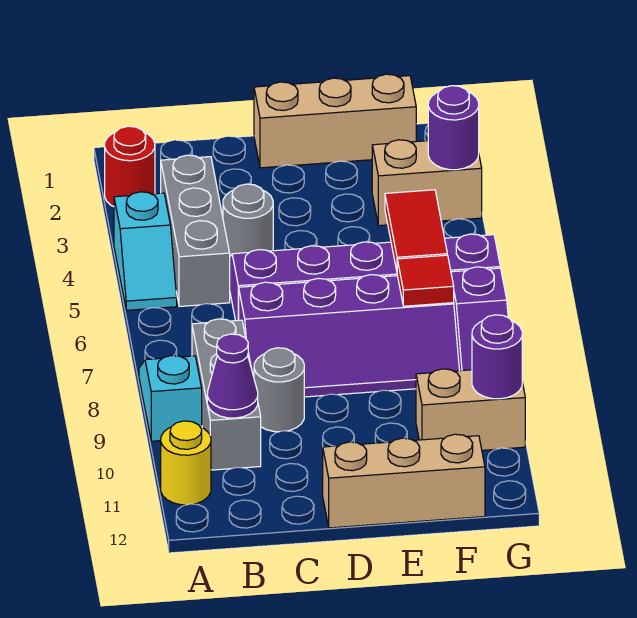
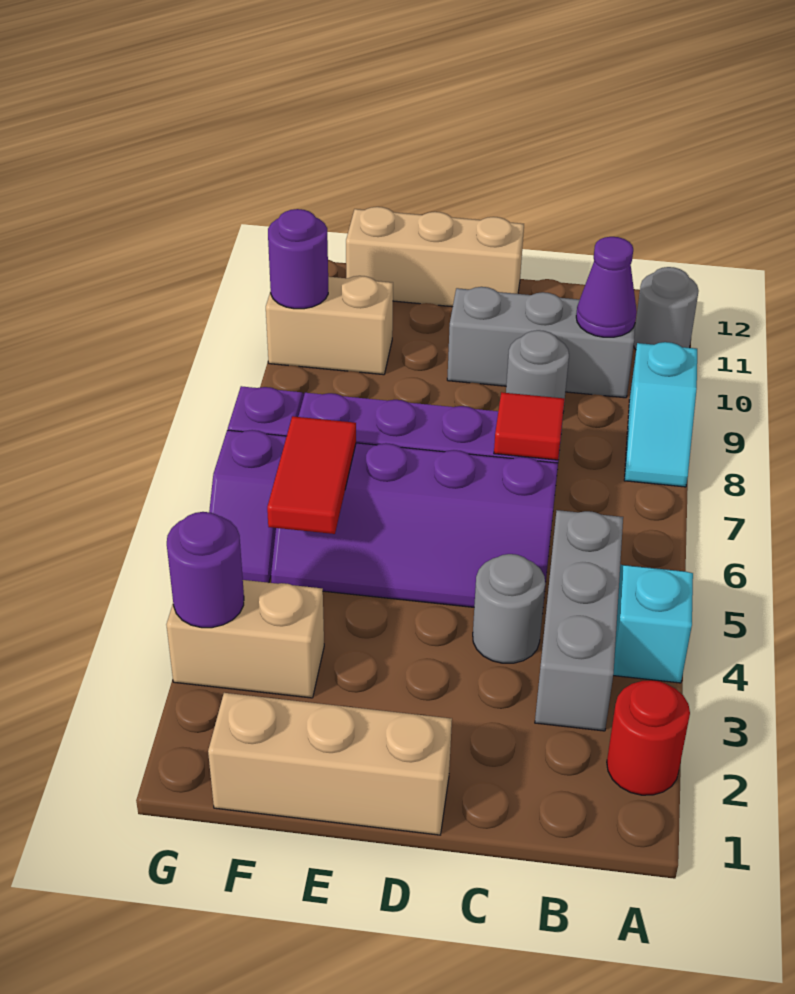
yellow 1x1 round brick [161,421,211,505] -> grey 1x1 round brick [634,267,699,350]
grey 1x3 brick [192,319,261,470] -> grey 1x3 brick turned to [447,287,635,398]
red 1x1 tile [397,255,454,306] -> red 1x1 tile moved to [494,392,565,460]

